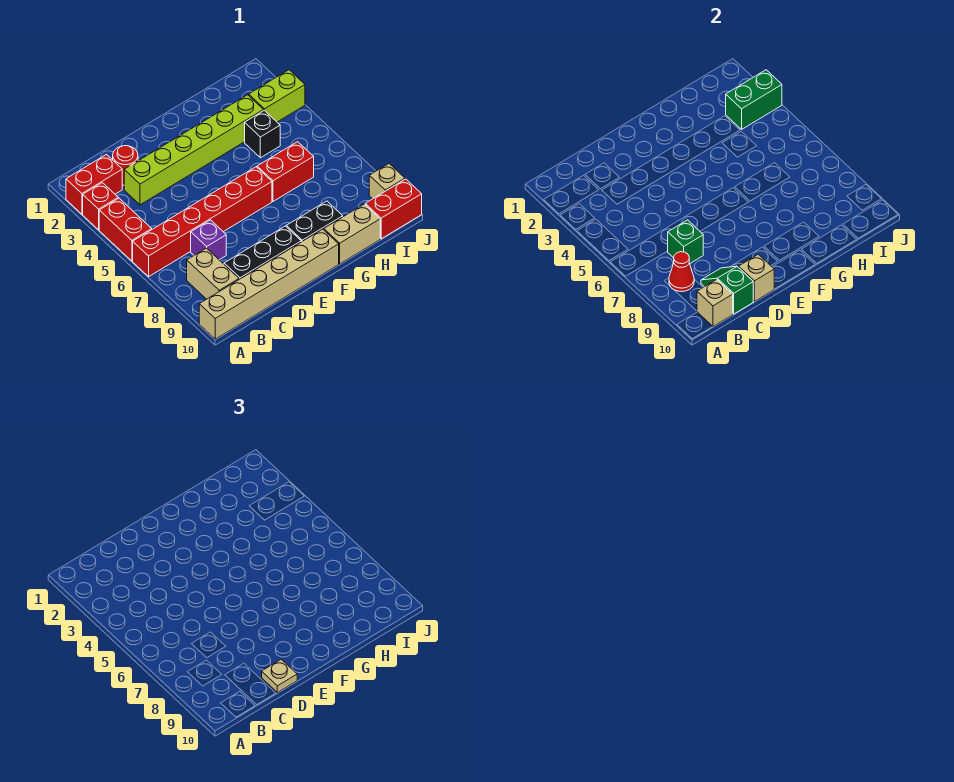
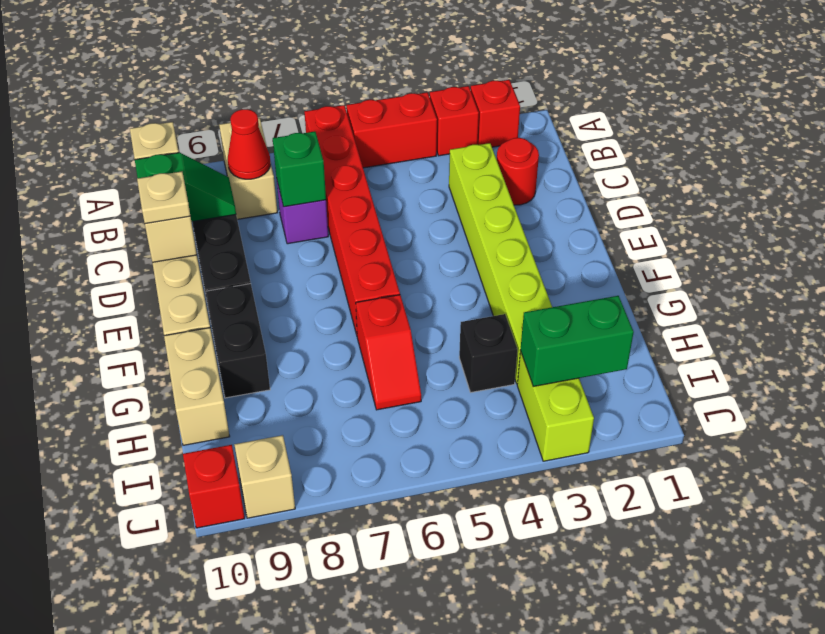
red 1x2 brick [66,155,122,214] -> red 1x1 brick [471,80,520,147]
tan 1x2 brick [187,248,239,299] -> tan 1x2 brick turned to [219,118,277,219]
red 1x2 brick [257,142,314,201] -> red 1x2 slope [356,295,421,410]
green 1x2 brick [726,70,782,129] -> green 1x2 brick turned to [521,296,634,386]
red 1x2 brick [365,179,422,239] -> red 1x1 brick [183,445,245,528]

